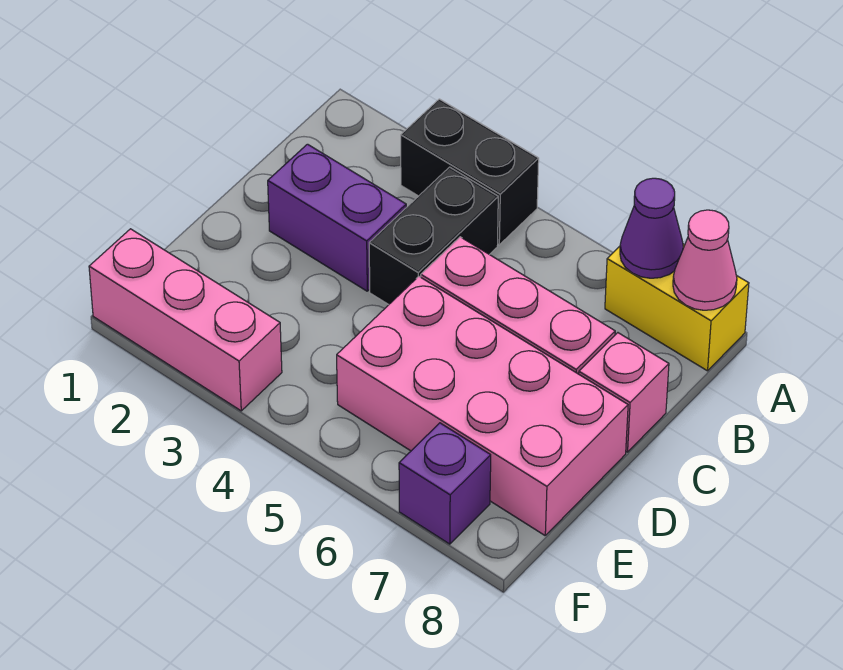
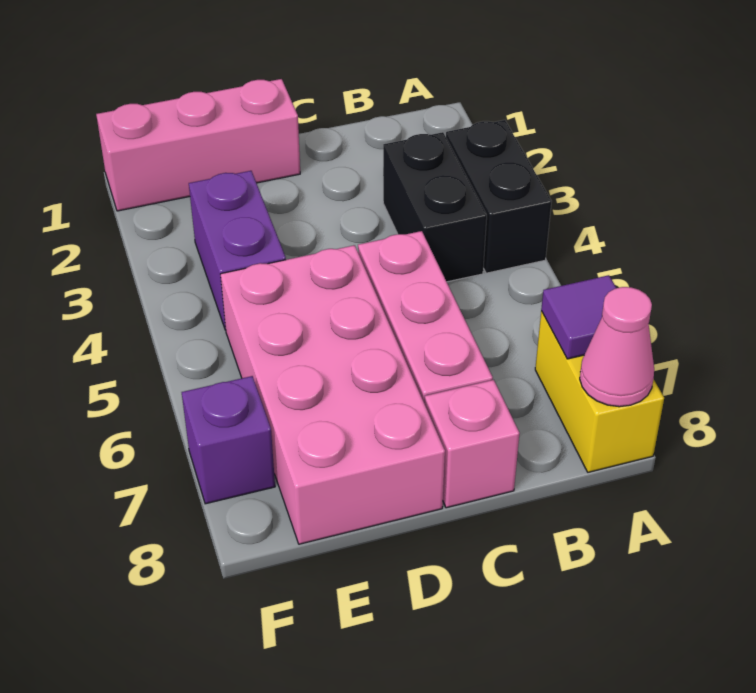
purple 1x1 cone [620,178,683,278] -> purple 1x1 tile [541,275,616,359]
black 1x2 brick [369,167,498,305] -> black 1x2 brick turned to [383,132,487,282]
purple 1x2 brick [268,144,406,291] -> purple 1x2 brick moved to [189,171,286,330]
pink 1x3 brick [89,229,282,411] -> pink 1x3 brick turned to [96,79,300,211]

